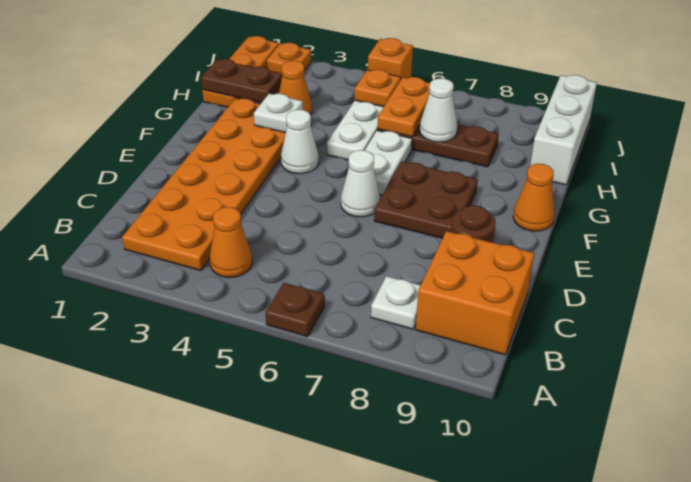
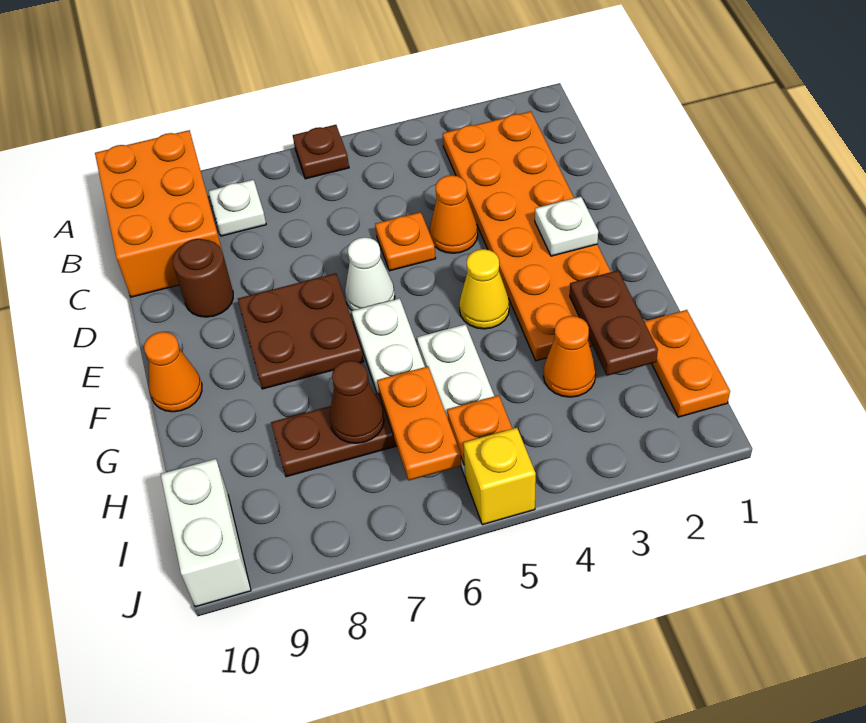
orange 1x1 cone [210,207,252,278] -> orange 1x1 cone moved to [430,175,478,253]
orange 2x2 brick [416,231,534,355] -> orange 2x3 brick [95,130,222,297]
white 1x1 cone [281,110,319,174] -> yellow 1x1 cone [459,249,509,329]
white 1x1 plate [254,94,303,133] -> white 1x1 plate moved to [535,196,598,256]
orange 1x3 plate [202,36,279,107] -> orange 1x2 plate [644,310,730,417]
brown 1x2 plate [201,59,282,103] -> brown 1x2 plate turned to [570,270,658,376]
white 1x1 cone [419,78,457,142] -> brown 1x1 cone [330,361,384,443]
white 1x3 brick [530,75,597,185] -> white 1x2 brick [161,459,251,607]
orange 1x1 plate [267,43,311,73] -> orange 1x1 plate moved to [375,212,436,271]
orange 1x1 brick [368,38,413,79] -> yellow 1x1 brick [463,428,536,525]

